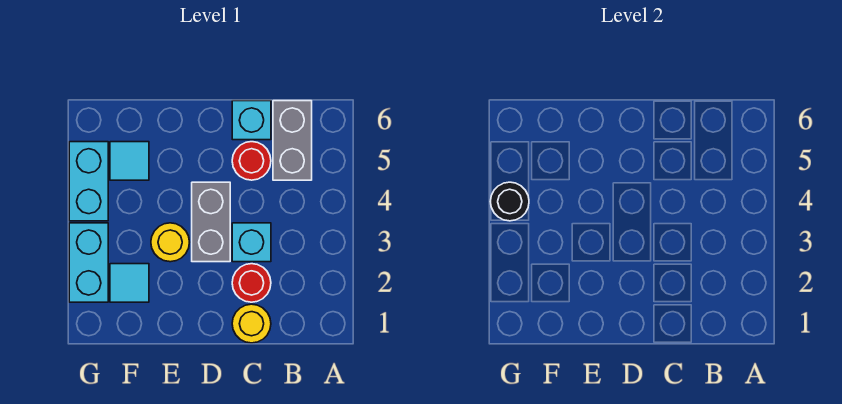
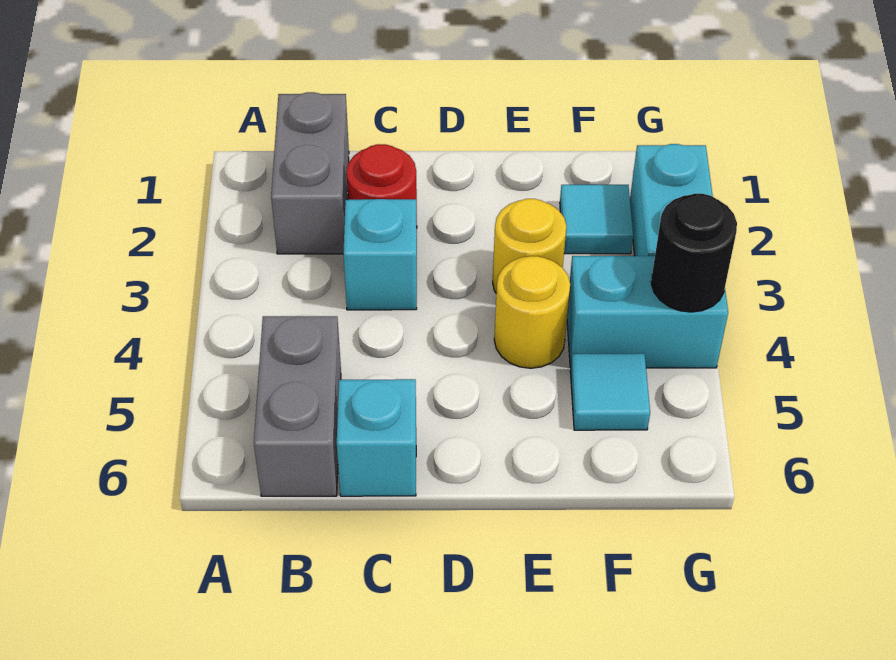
yellow 1x1 round brick [232,304,271,343] -> yellow 1x1 round brick moved to [494,256,570,368]
red 1x1 round brick [232,142,271,180] -> none
grey 1x2 brick [192,182,230,262] -> grey 1x2 brick moved to [271,92,349,254]
cyan 1x2 brick [69,142,108,221] -> cyan 1x2 brick turned to [567,256,728,368]

